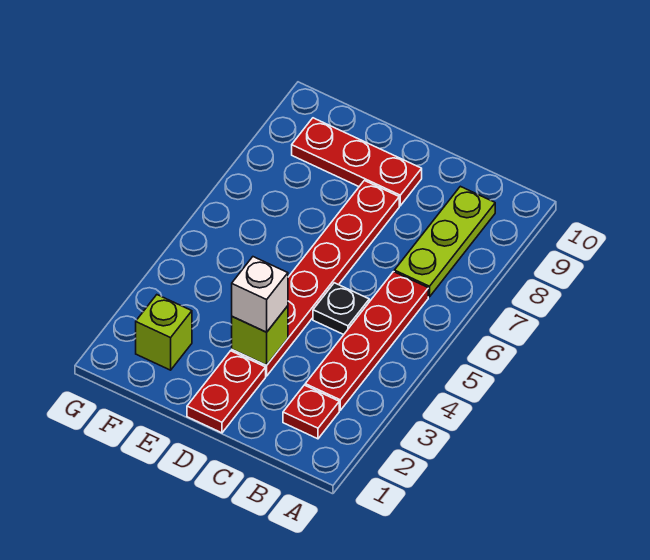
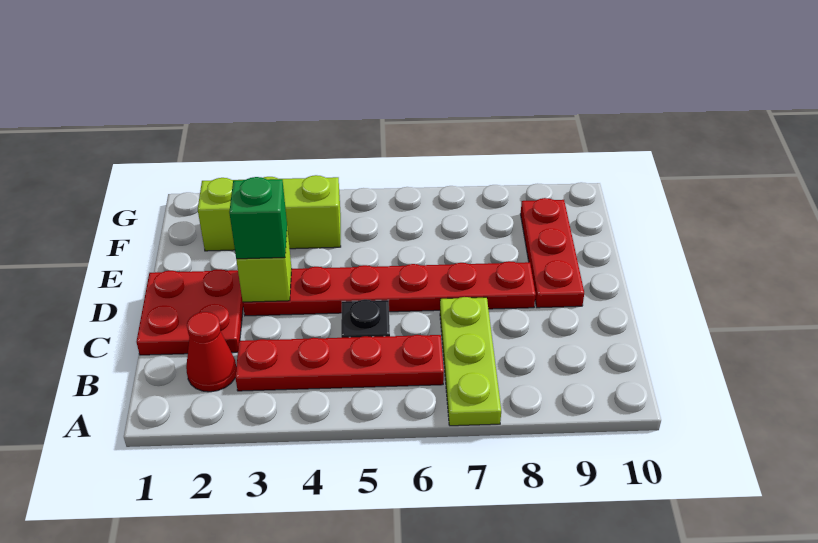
red 1x1 plate [283,385,339,439] -> red 1x1 cone [186,312,236,392]
lime 1x3 plate [394,186,495,297] -> lime 1x3 plate turned to [440,297,501,426]
red 1x2 plate [187,351,266,433] -> red 2x2 plate [137,269,243,355]
white 1x1 brick [232,257,288,332] -> green 1x1 brick [229,177,287,259]
lime 1x1 brick [136,295,192,370] -> lime 1x3 brick [198,175,341,251]

